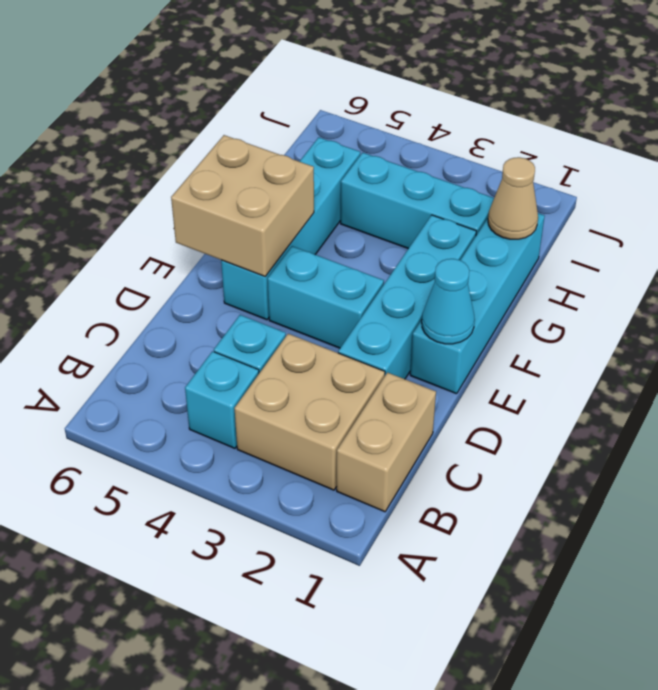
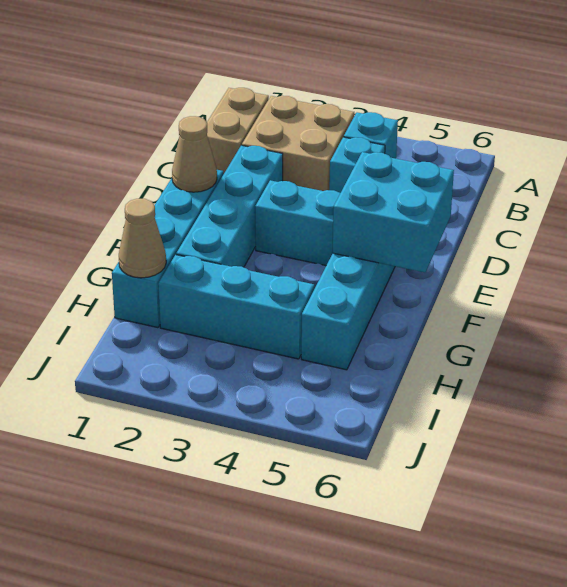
cyan 1x1 cone [422,259,475,344] -> tan 1x1 cone [172,116,217,192]
tan 2x2 brick [171,135,314,277] -> cyan 2x2 brick [332,152,454,273]

